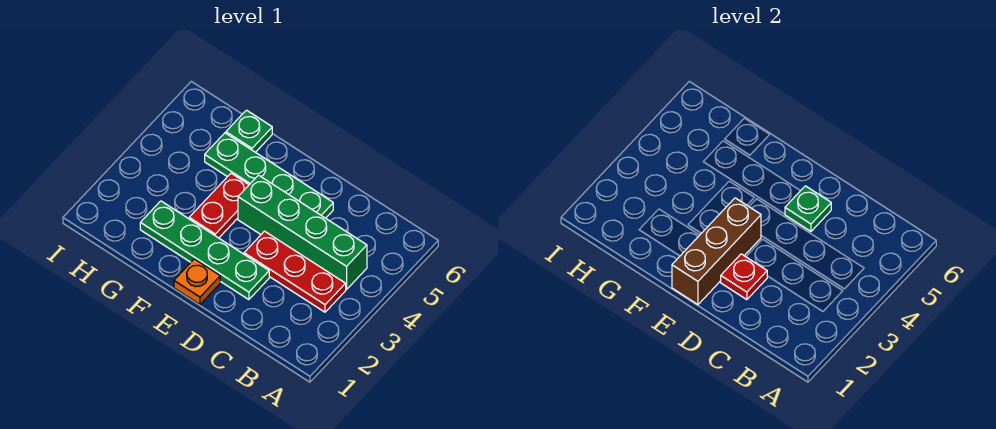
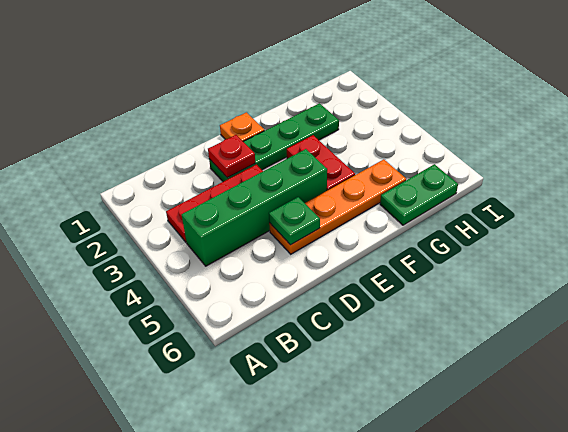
green 1x4 plate [205,133,333,218] -> orange 1x4 plate [269,159,406,254]
brown 1x3 brick [672,198,761,304] -> none
green 1x1 plate [226,110,272,152] -> green 1x2 plate [380,164,458,225]

